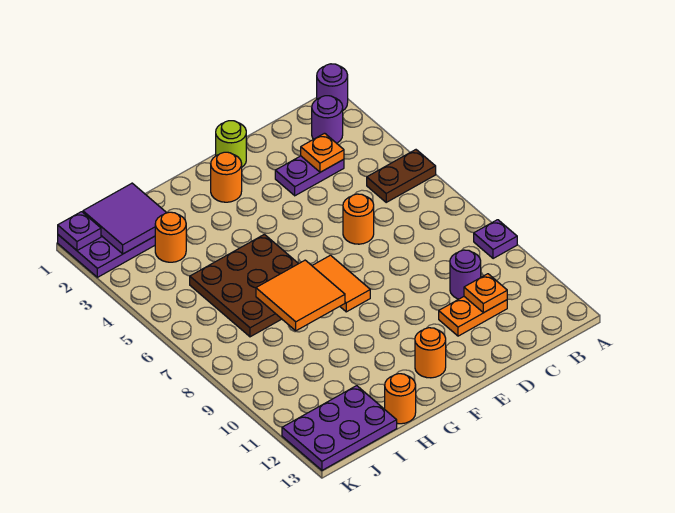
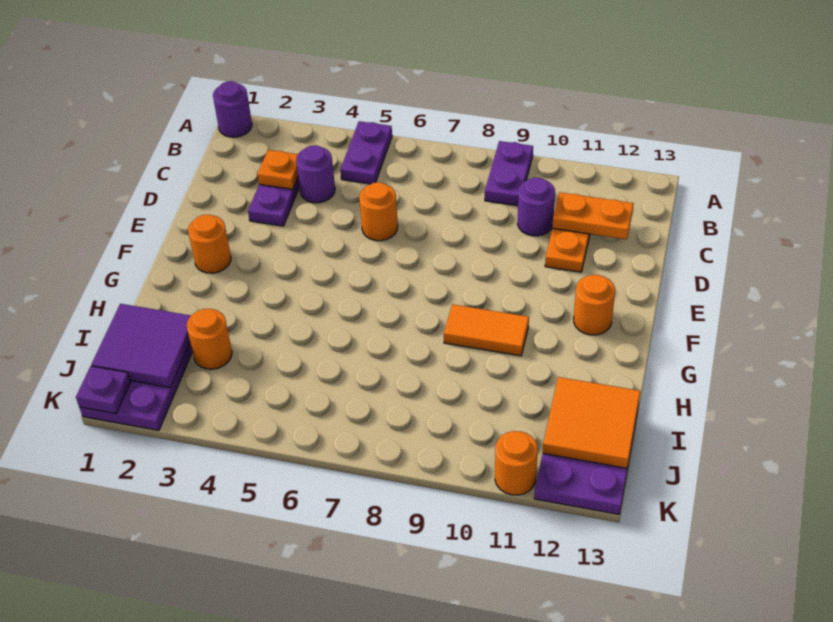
brown 1x2 plate [367,150,436,202] -> purple 1x2 plate [340,121,392,184]
purple 1x1 plate [474,220,517,259] -> purple 1x2 plate [485,141,533,206]
purple 1x1 round brick [312,96,343,143] -> purple 1x1 round brick moved to [296,145,335,203]
orange 1x1 plate [464,274,507,313] -> orange 1x2 plate [552,192,633,240]
lime 1x1 round brick [216,121,246,167] -> none
orange 1x2 tile [312,255,370,312] -> orange 1x2 tile moved to [444,304,529,356]
brown 3x3 plate [190,234,298,337] -> none
orange 2x2 tile [256,260,345,331] -> orange 2x2 tile moved to [543,377,640,468]
orange 1x1 round brick [385,374,416,424] -> orange 1x1 round brick moved to [495,431,538,495]

